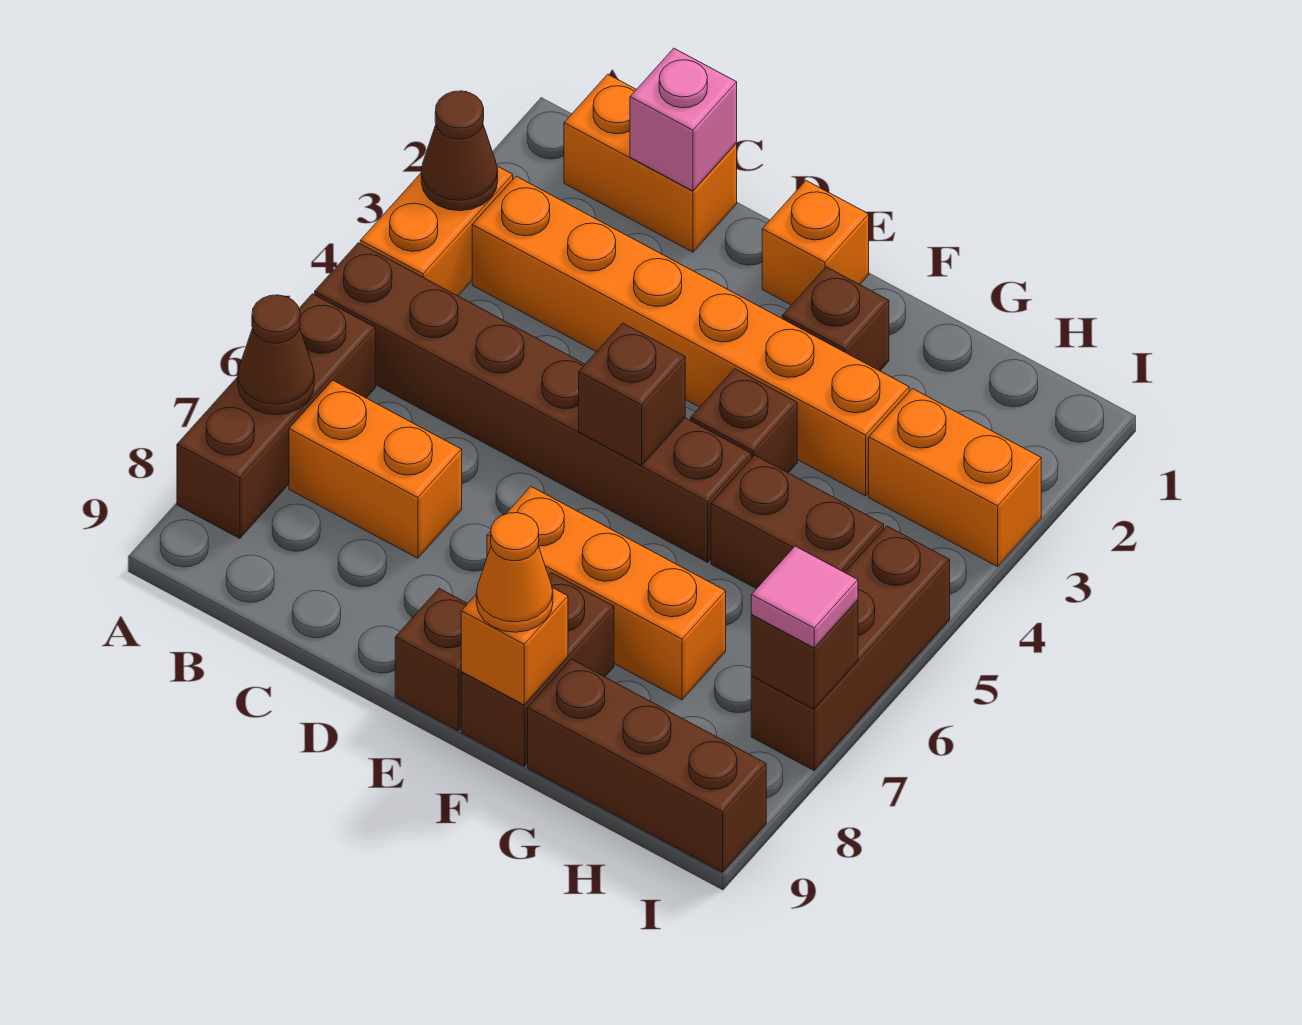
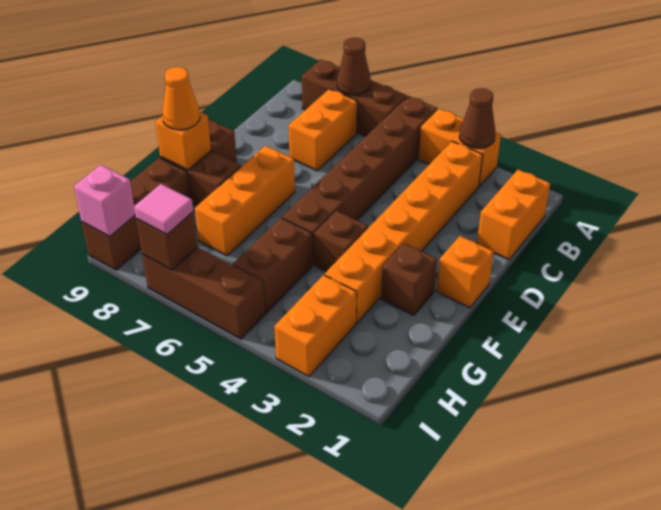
pink 1x1 brick [630,48,737,191] -> pink 1x1 brick moved to [74,165,135,237]
brown 1x1 brick [579,323,685,466] -> none

